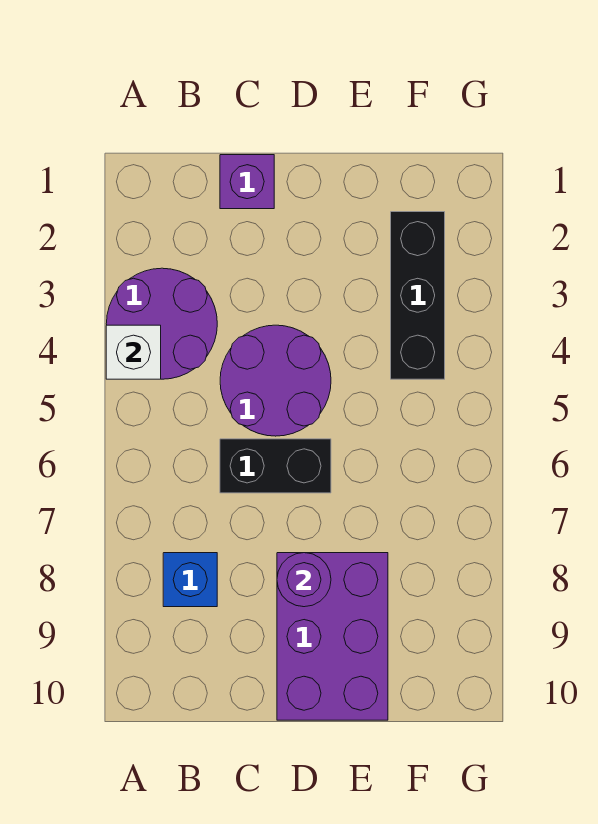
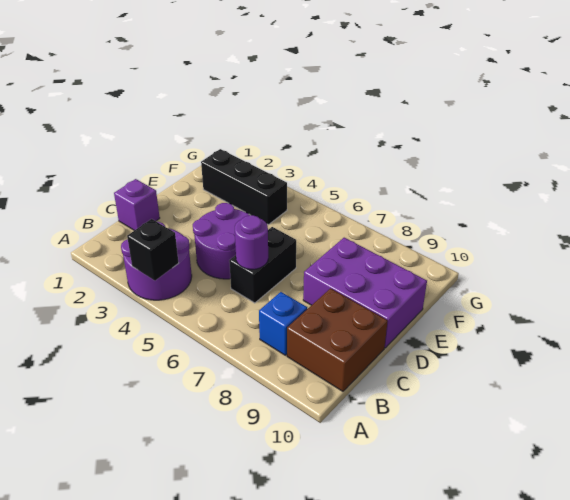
white 1x1 brick [106,325,161,379] -> black 1x1 brick [127,219,179,281]
none -> brown 2x2 brick [287,288,388,391]
purple 1x1 round brick [277,553,331,607] -> purple 1x1 round brick moved to [235,215,268,269]

